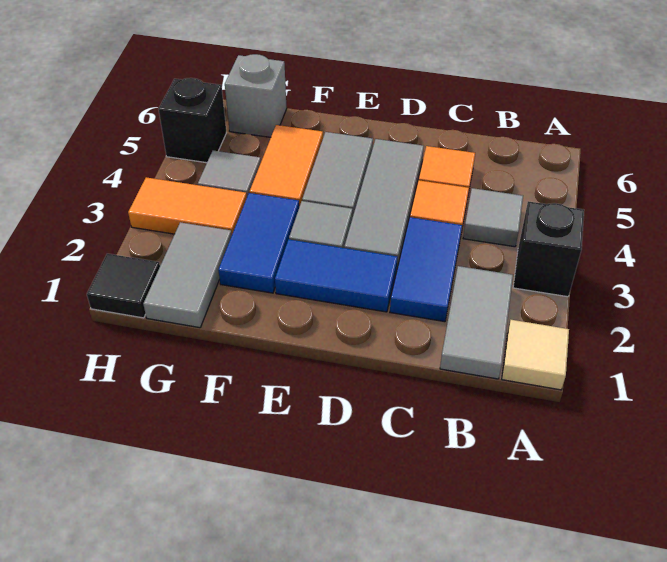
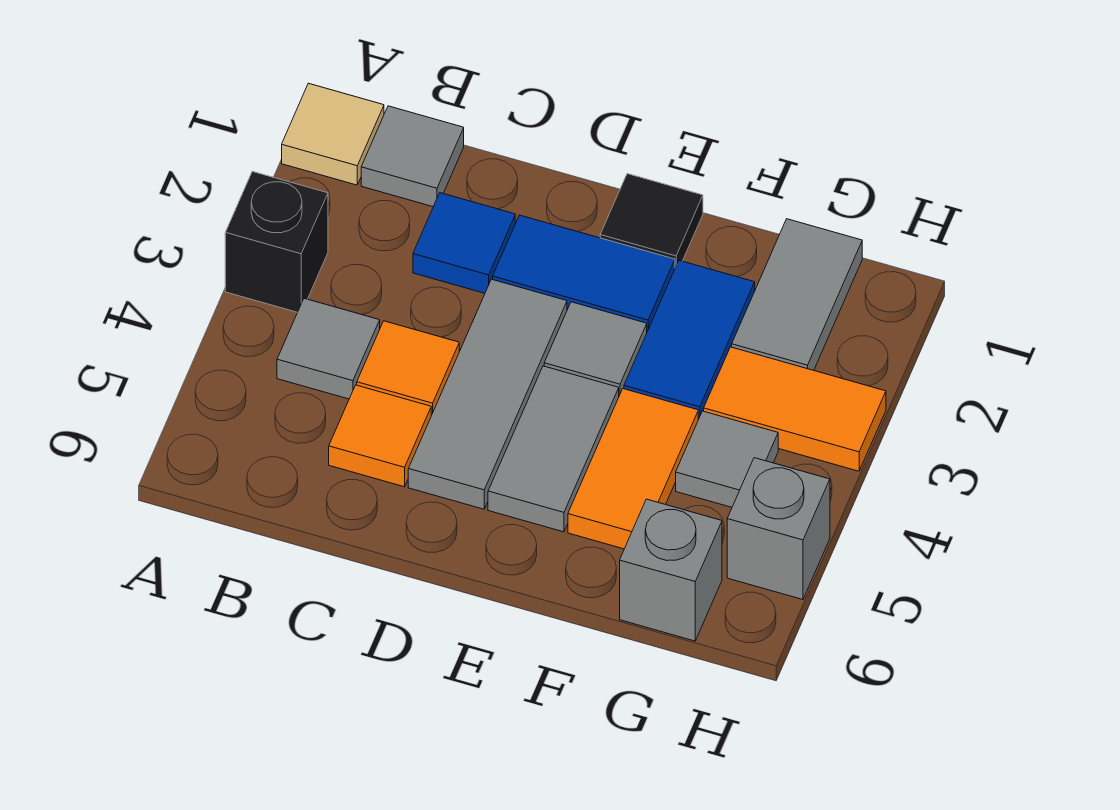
grey 1x2 tile [440,266,513,379] -> grey 1x1 tile [361,106,464,207]
blue 1x2 tile [390,217,462,322] -> blue 1x1 tile [413,193,515,293]
black 1x1 tile [87,254,160,318] -> black 1x1 tile moved to [600,174,703,268]
black 1x1 brick [159,78,227,163] -> grey 1x1 brick [727,458,830,600]

